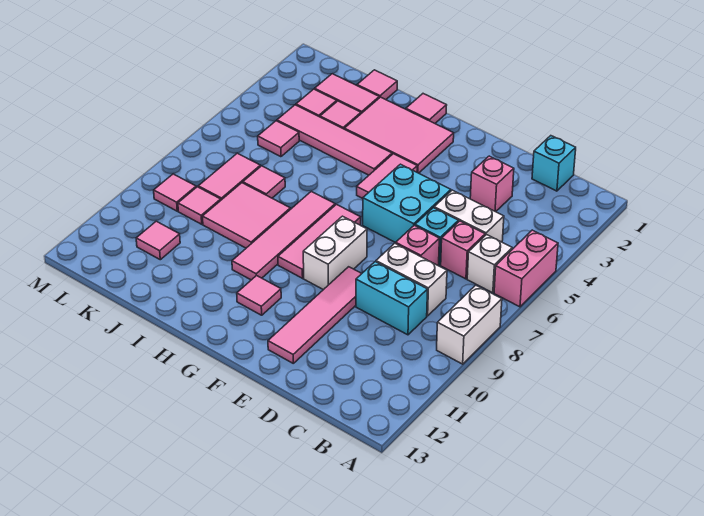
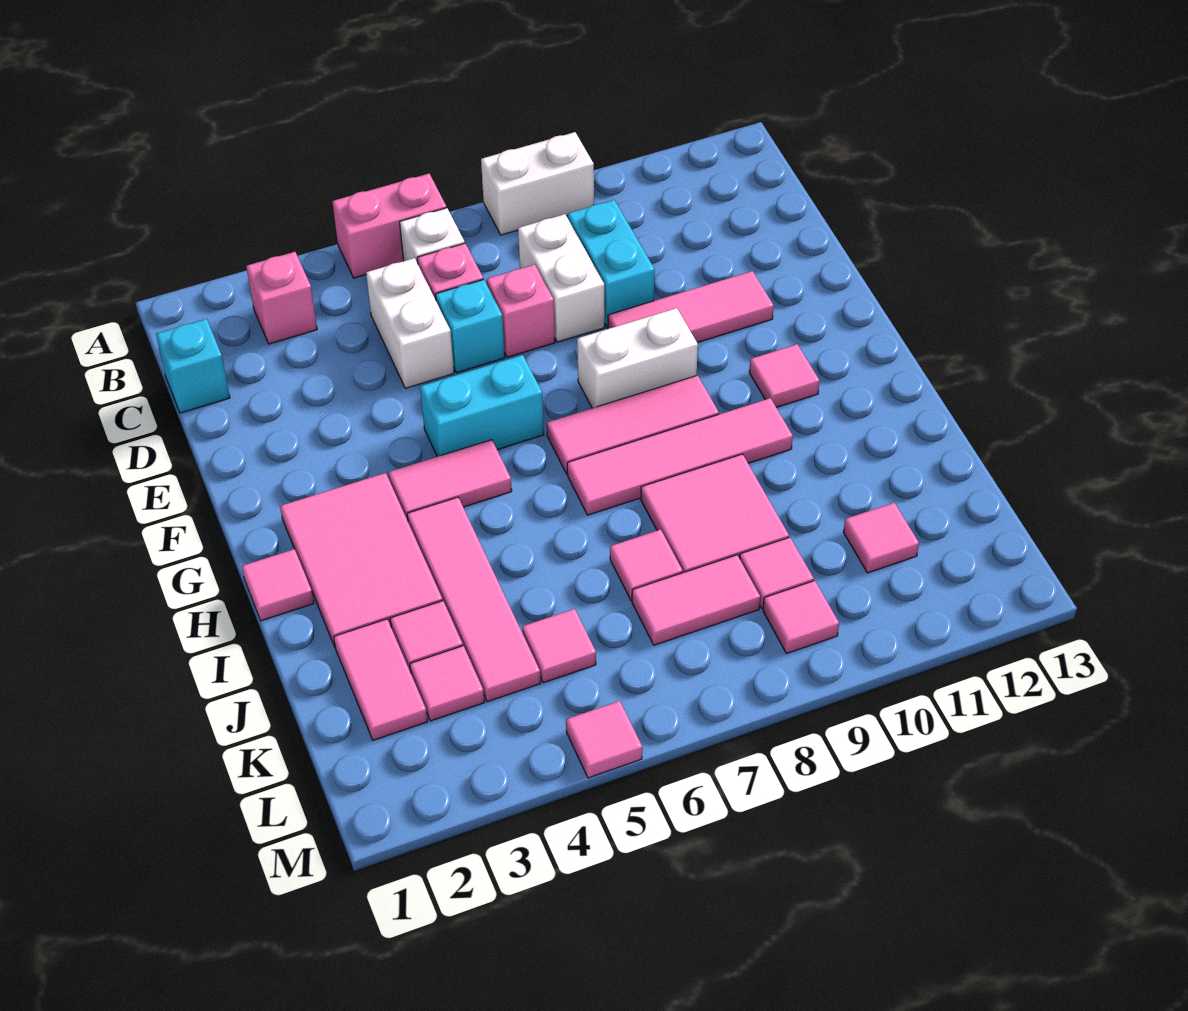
pink 1x1 brick [470,156,514,212] -> pink 1x1 brick moved to [246,252,317,344]
cyan 2x2 brick [363,164,451,243] -> cyan 1x2 brick [420,355,544,457]
pink 1x4 tile [268,267,362,363] -> pink 1x3 tile [608,271,774,343]
pink 1x1 tile [357,70,397,100] -> pink 1x1 tile moved to [566,701,642,778]

